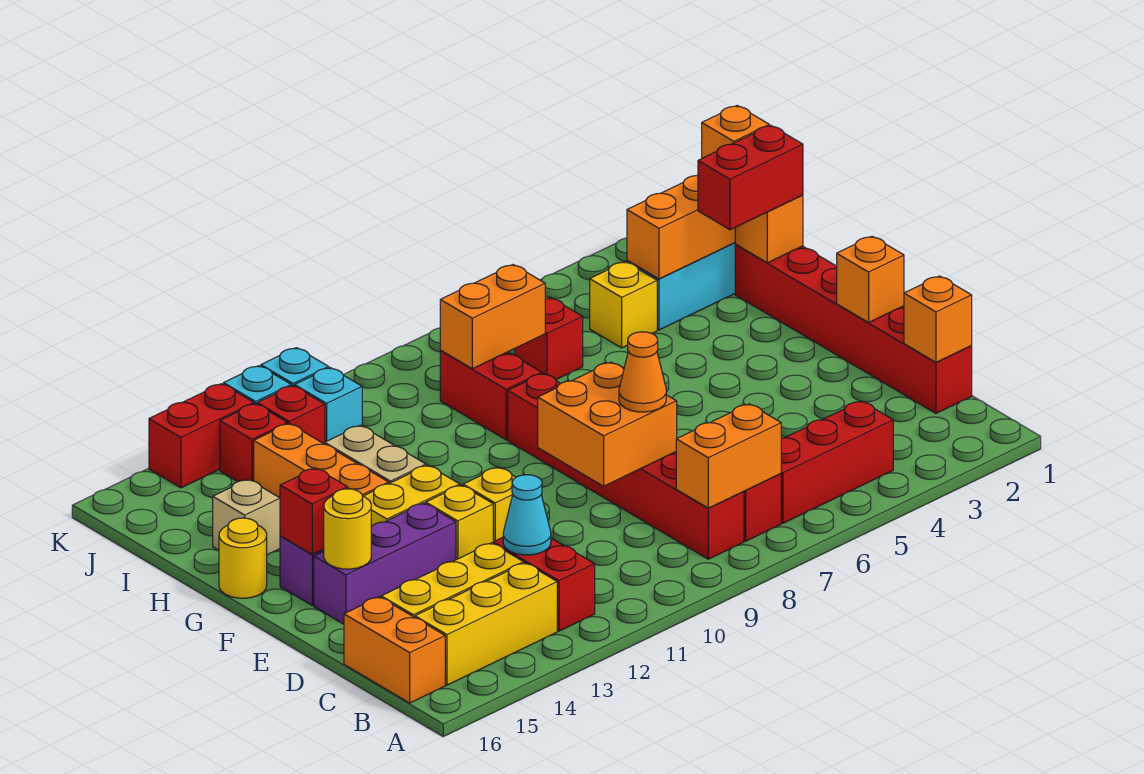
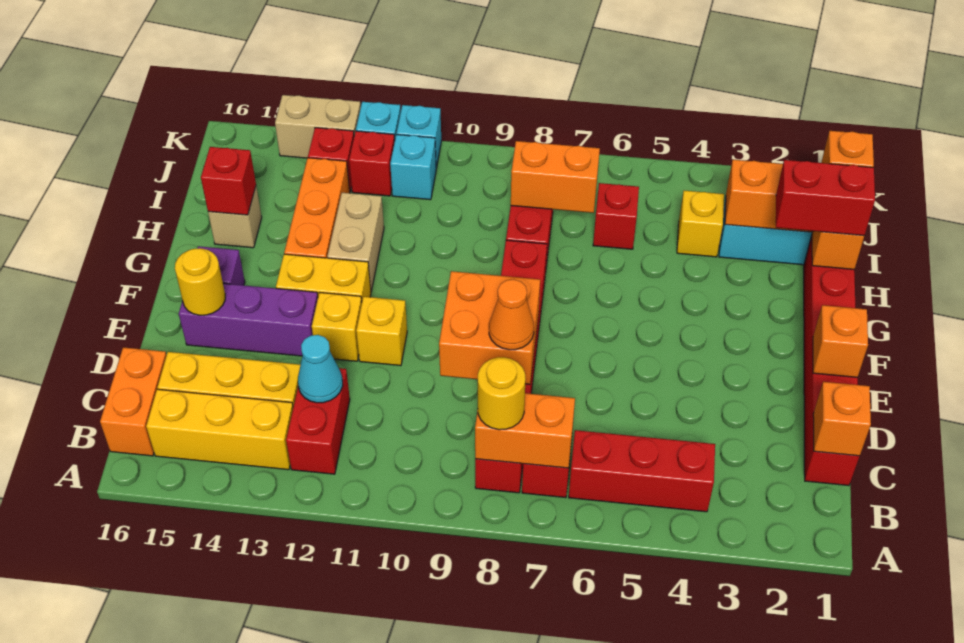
red 1x1 brick [280,468,348,554] -> red 1x1 brick moved to [201,147,256,215]
yellow 1x1 round brick [219,518,267,598] -> yellow 1x1 round brick moved to [478,357,525,430]
red 1x2 brick [149,384,254,488] -> tan 1x2 brick [275,95,361,158]

